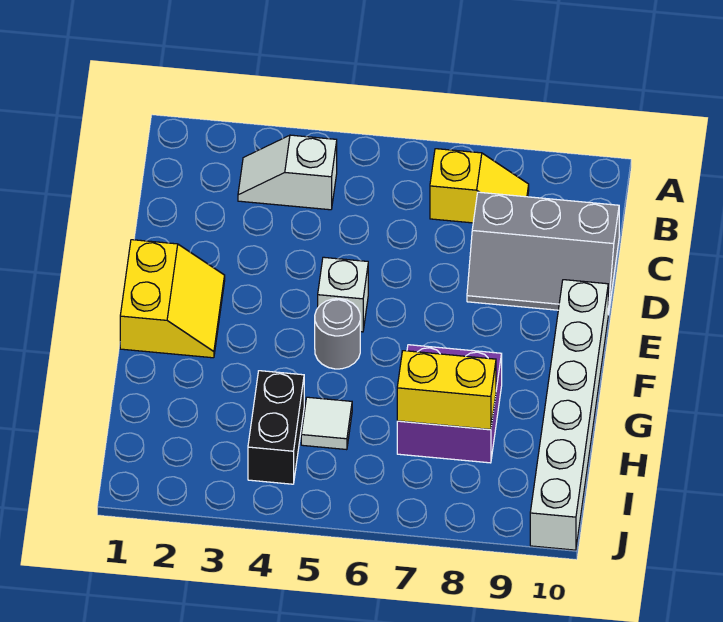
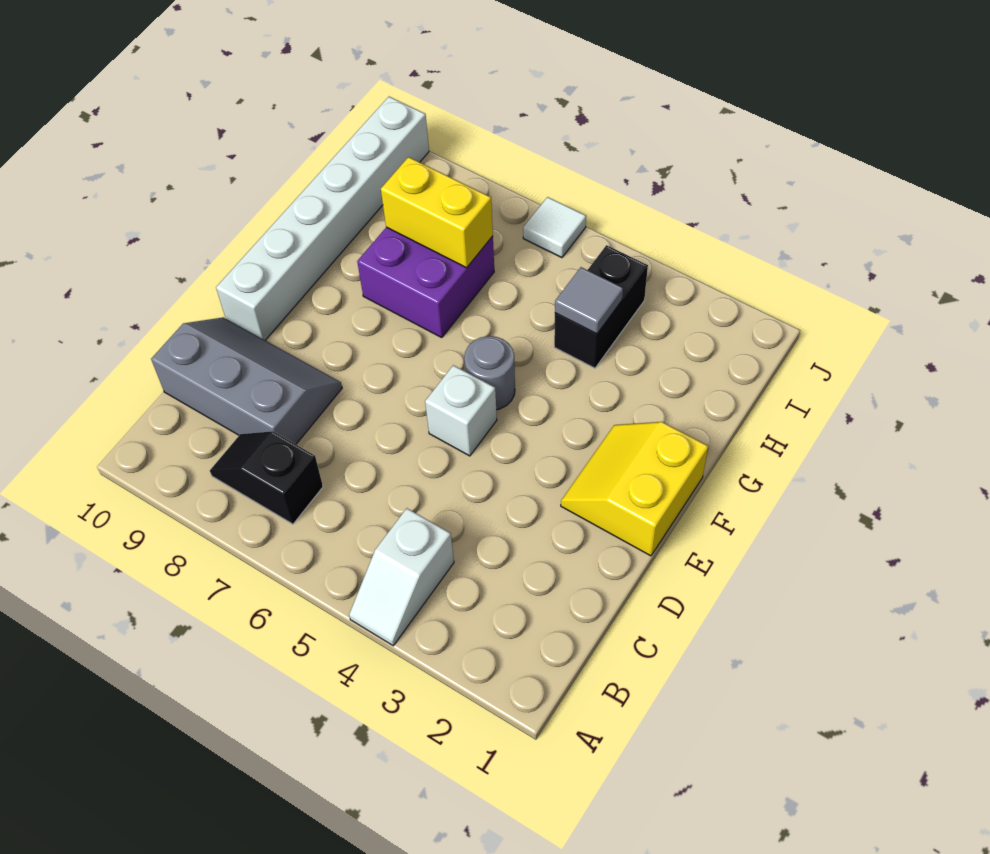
white 1x2 slope [238,135,337,210] -> white 1x2 slope turned to [349,508,454,646]
yellow 1x2 slope [430,149,529,223] -> black 1x2 slope [210,431,323,524]
none -> grey 1x1 tile [555,267,623,334]
white 1x1 tile [301,397,352,450] -> white 1x1 tile moved to [523,197,586,258]

